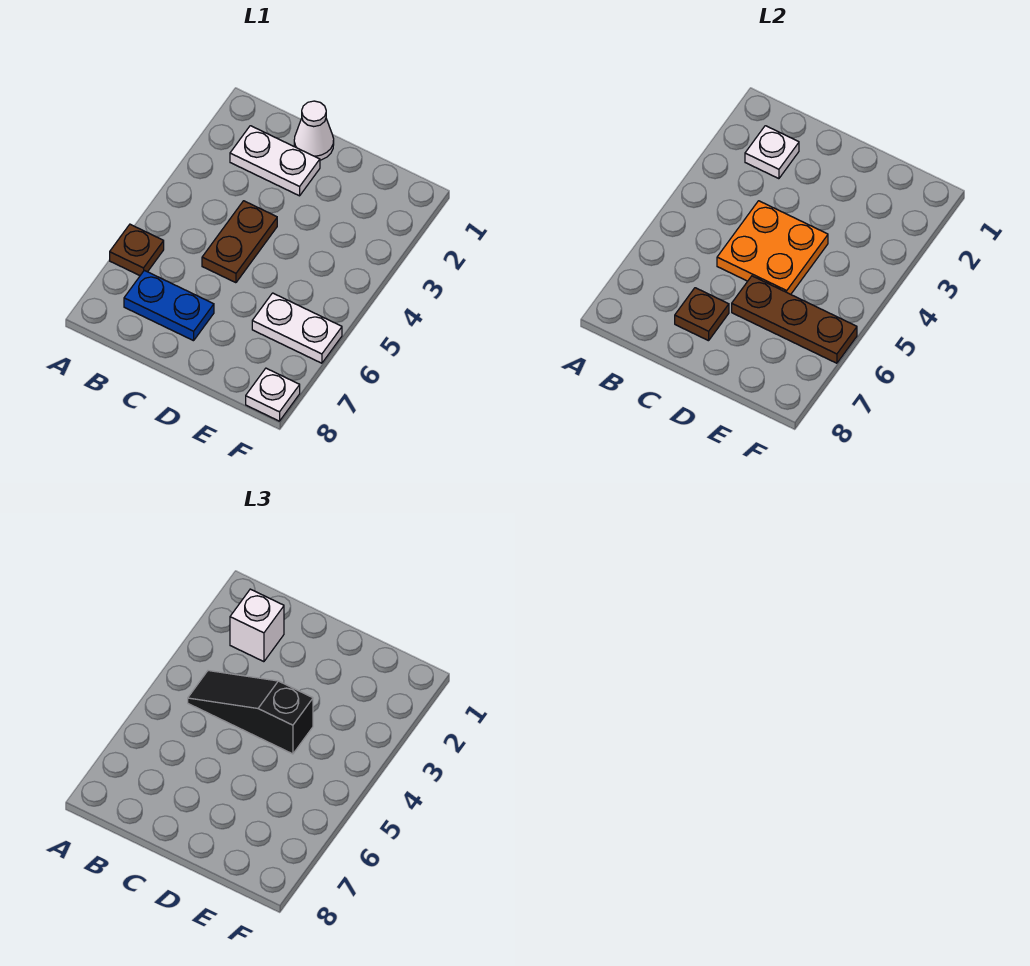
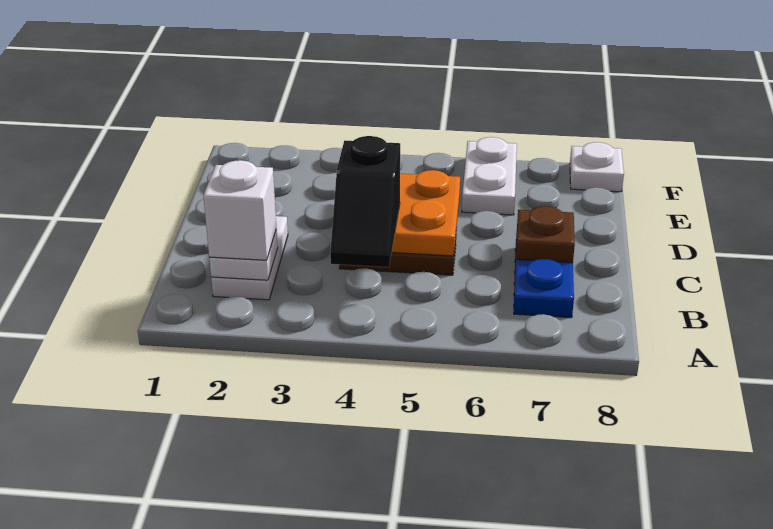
brown 1x1 plate [110,224,164,276] -> none
black 1x3 slope [188,671,313,754] -> black 1x2 slope [330,136,400,267]
white 1x1 cone [294,101,334,160] -> none
brown 1x3 plate [732,276,857,363] -> none

